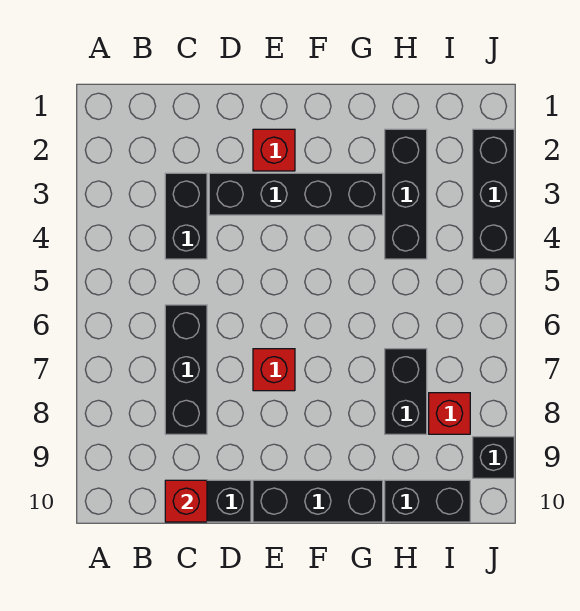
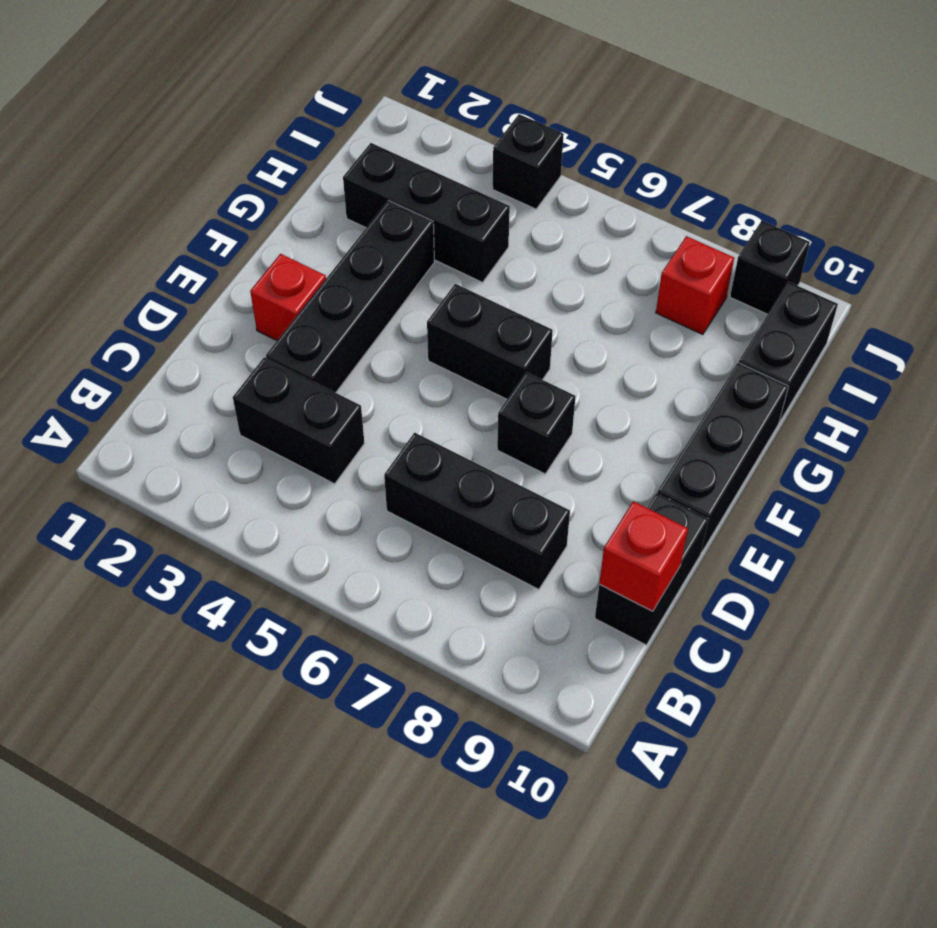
red 1x1 brick [253,349,295,391] -> black 1x1 brick [497,372,576,474]
black 1x2 brick [385,349,427,434] -> black 1x2 brick moved to [427,284,553,399]
black 1x3 brick [473,129,514,259] -> black 1x1 brick [493,114,564,209]

